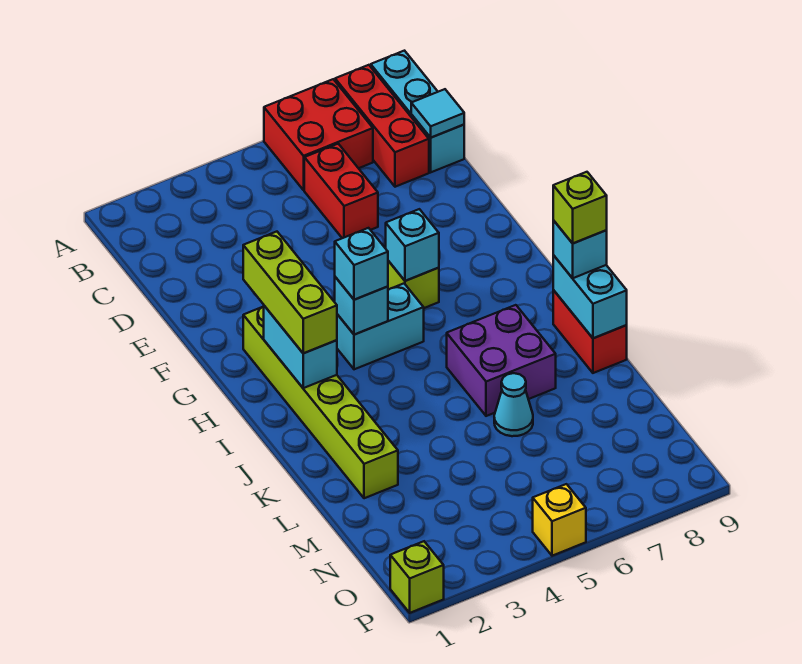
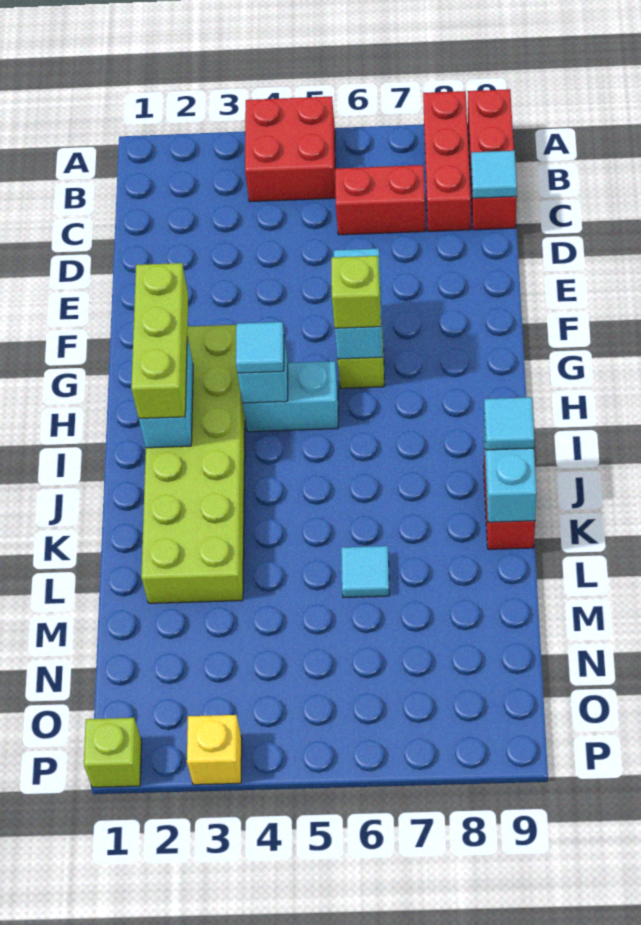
red 2x2 brick [264,79,373,190] -> red 2x2 brick moved to [245,96,336,202]
cyan 1x3 brick [371,51,464,172] -> red 1x3 brick [468,89,517,230]
red 1x2 brick [304,144,378,238] -> red 1x2 brick turned to [335,165,426,235]
lime 1x6 brick [243,306,398,498] -> lime 2x6 brick [141,325,245,603]
cyan 1x1 brick [386,209,439,281] -> cyan 1x2 brick [334,249,383,359]
cyan 1x1 brick [335,228,388,300] -> cyan 1x1 tile [236,322,284,373]
purple 2x2 brick [447,305,556,416] -> none
cyan 1x1 brick [553,220,607,278] -> cyan 1x1 tile [484,397,534,450]
lime 1x1 brick [553,172,607,243] -> lime 1x1 brick moved to [331,256,381,328]
cyan 1x1 cone [494,373,533,436] -> cyan 1x1 tile [341,546,389,598]
yellow 1x1 brick [533,484,586,556] -> yellow 1x1 brick moved to [187,715,242,785]

